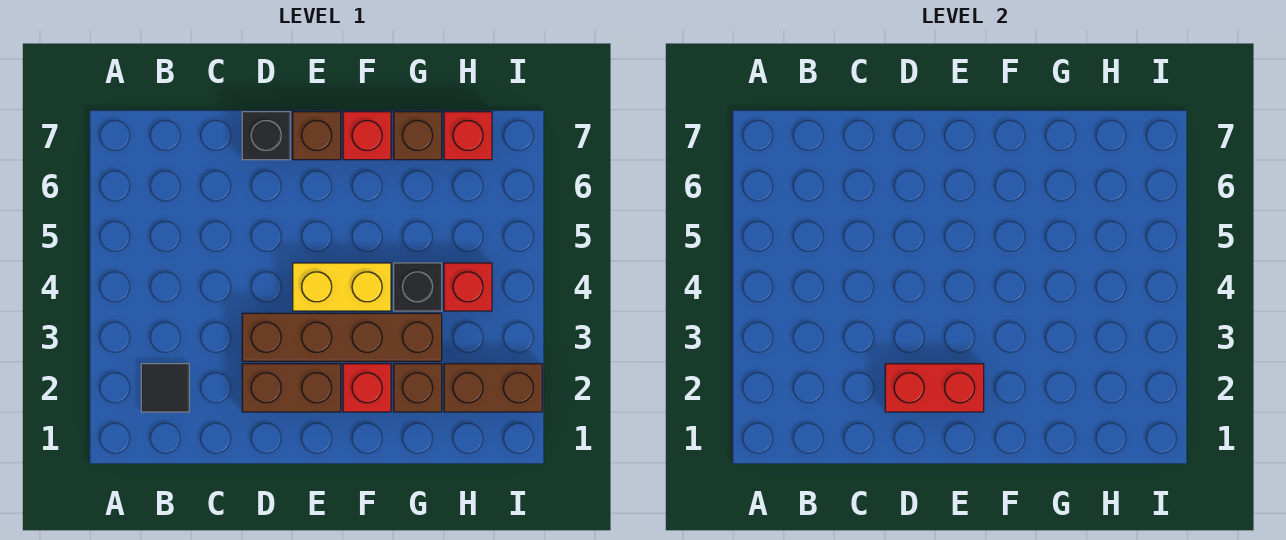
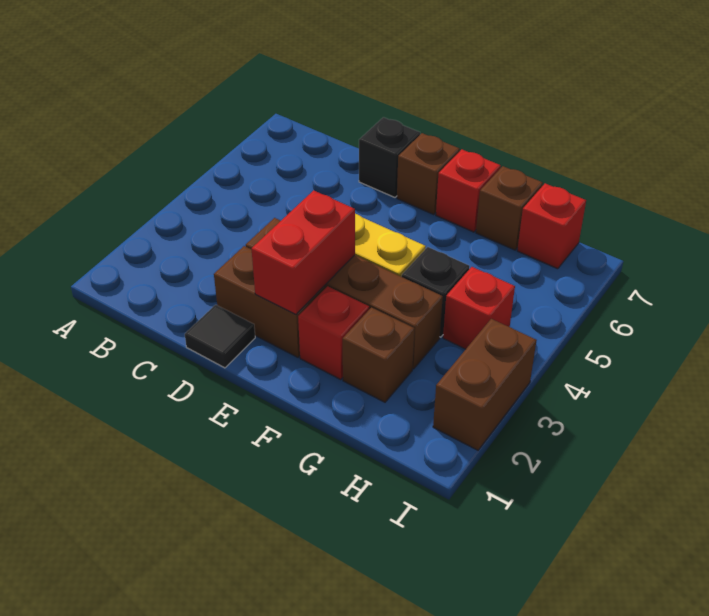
black 1x1 tile [141,364,189,412] -> black 1x1 tile moved to [185,305,255,368]
red 1x2 brick [885,364,984,412] -> red 1x2 brick turned to [251,190,355,315]
brown 1x2 brick [444,364,542,412] -> brown 1x2 brick turned to [433,319,537,450]

